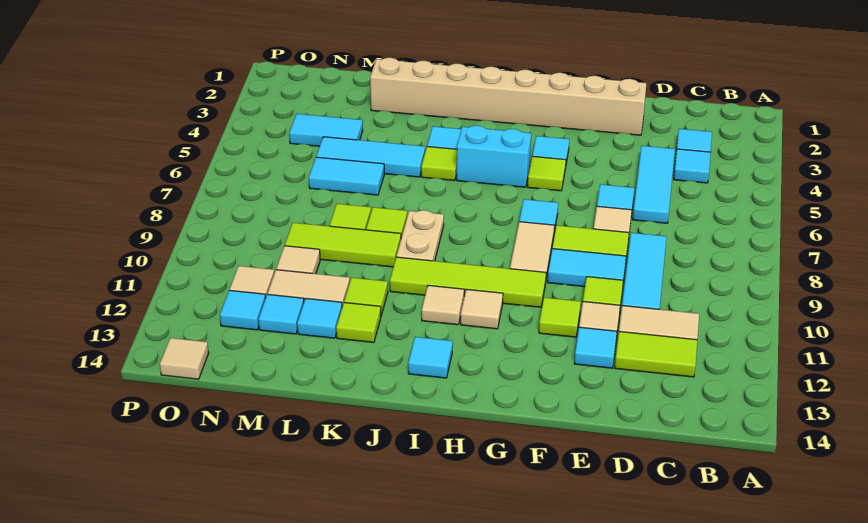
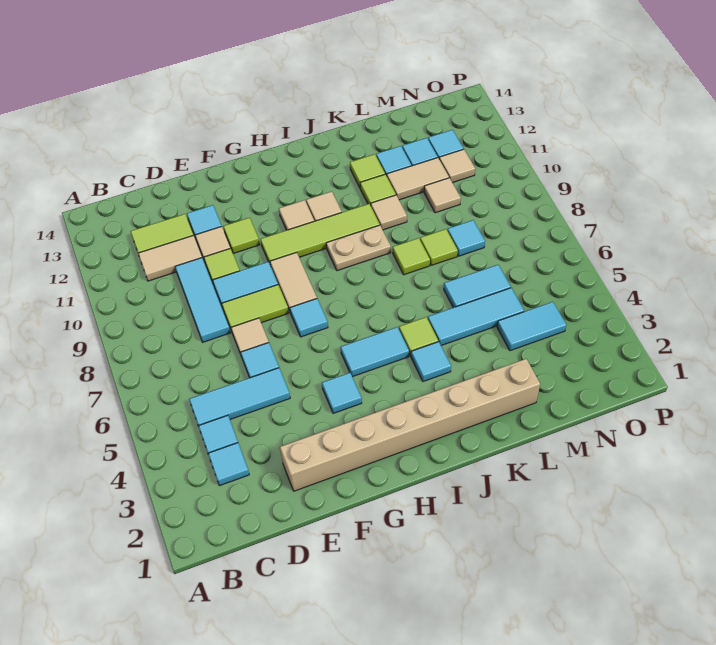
cyan 1x3 tile [633,146,675,223] -> cyan 1x3 tile turned to [189,368,290,426]
lime 1x1 tile [528,156,566,191] -> none
cyan 1x2 brick [457,126,531,187] -> cyan 1x2 tile [341,327,409,377]
cyan 1x1 tile [408,337,453,378] -> cyan 1x1 tile moved to [447,220,485,256]
tan 1x2 plate [396,210,444,261] -> tan 1x2 plate turned to [326,225,391,271]
lime 1x3 tile [285,223,401,267] -> none
tan 1x1 tile [160,338,209,379] -> tan 1x1 tile moved to [371,195,407,230]

